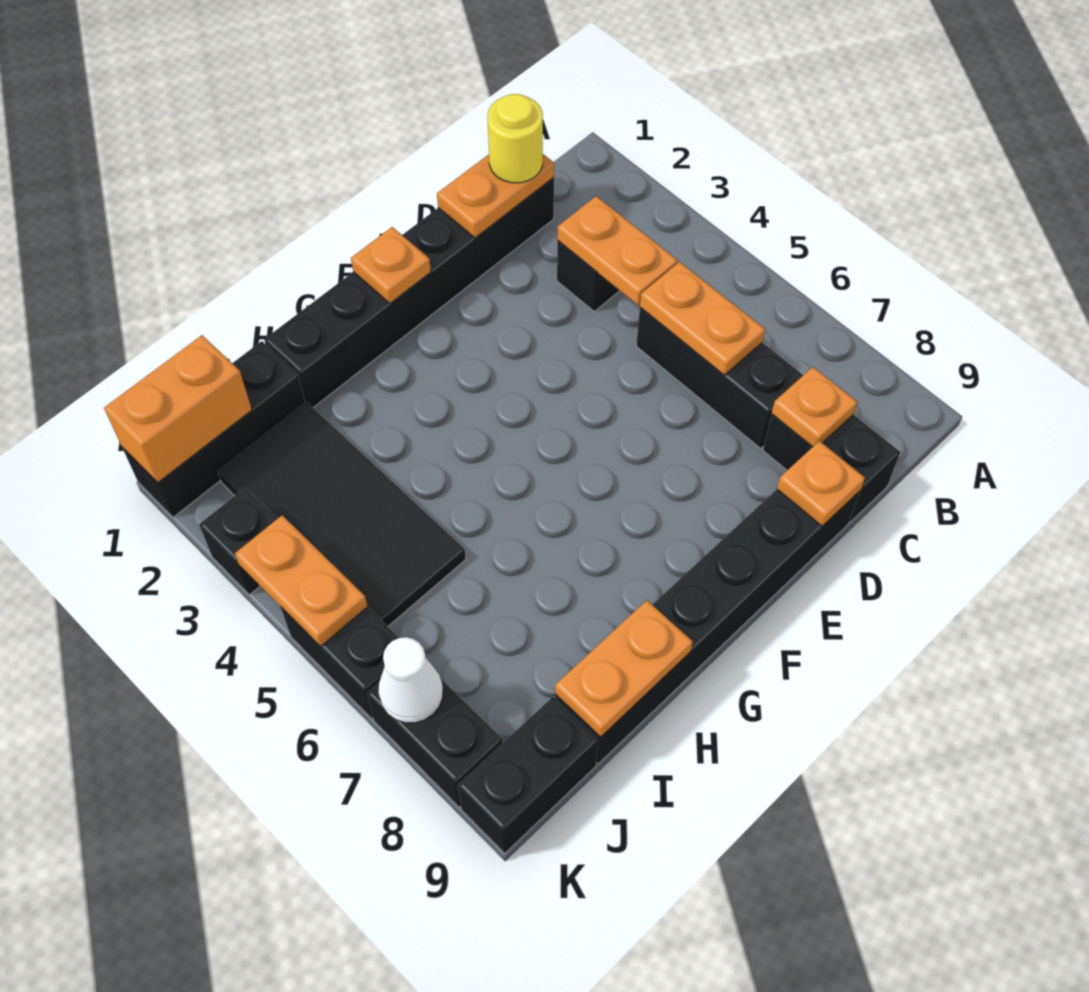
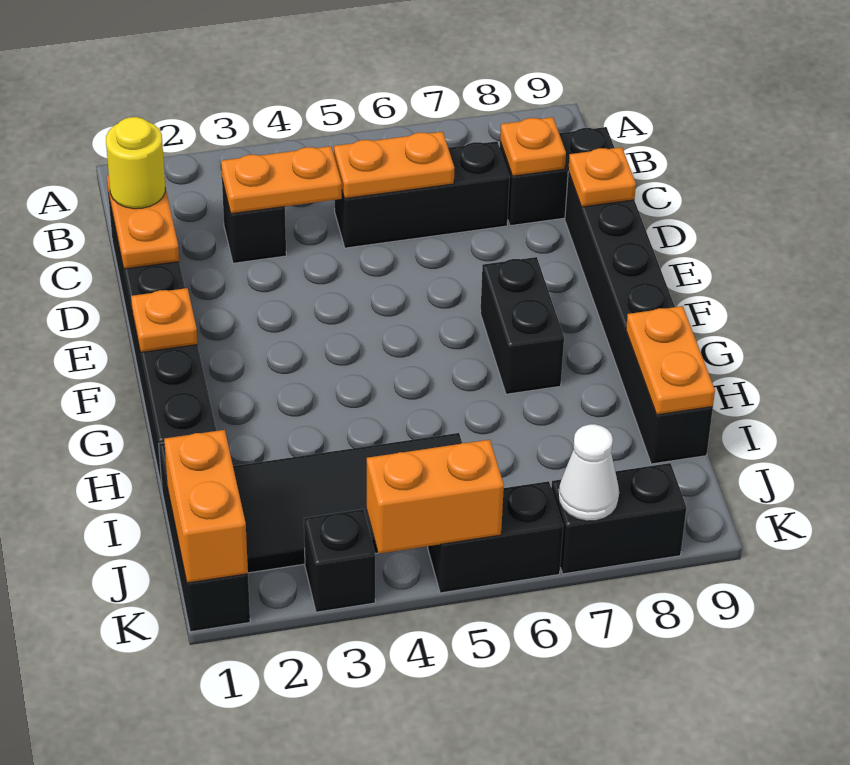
black 1x2 brick [458,697,598,853] -> black 1x2 brick moved to [480,257,564,394]
orange 1x2 plate [235,515,368,647] -> orange 1x2 brick [367,440,504,554]

